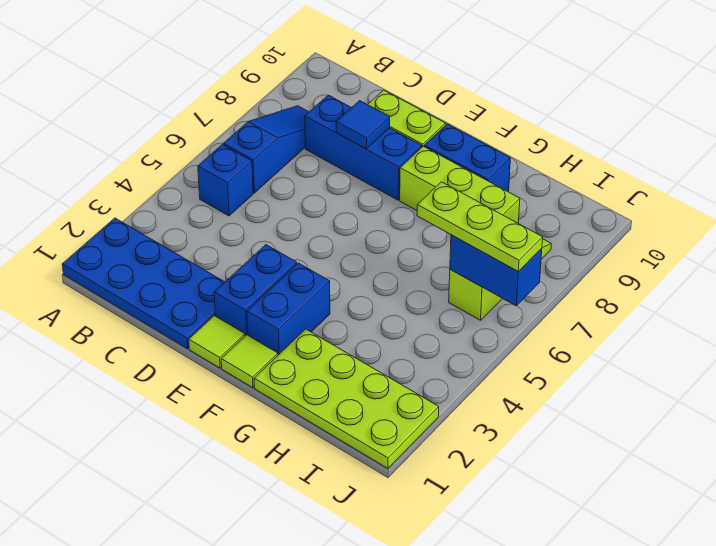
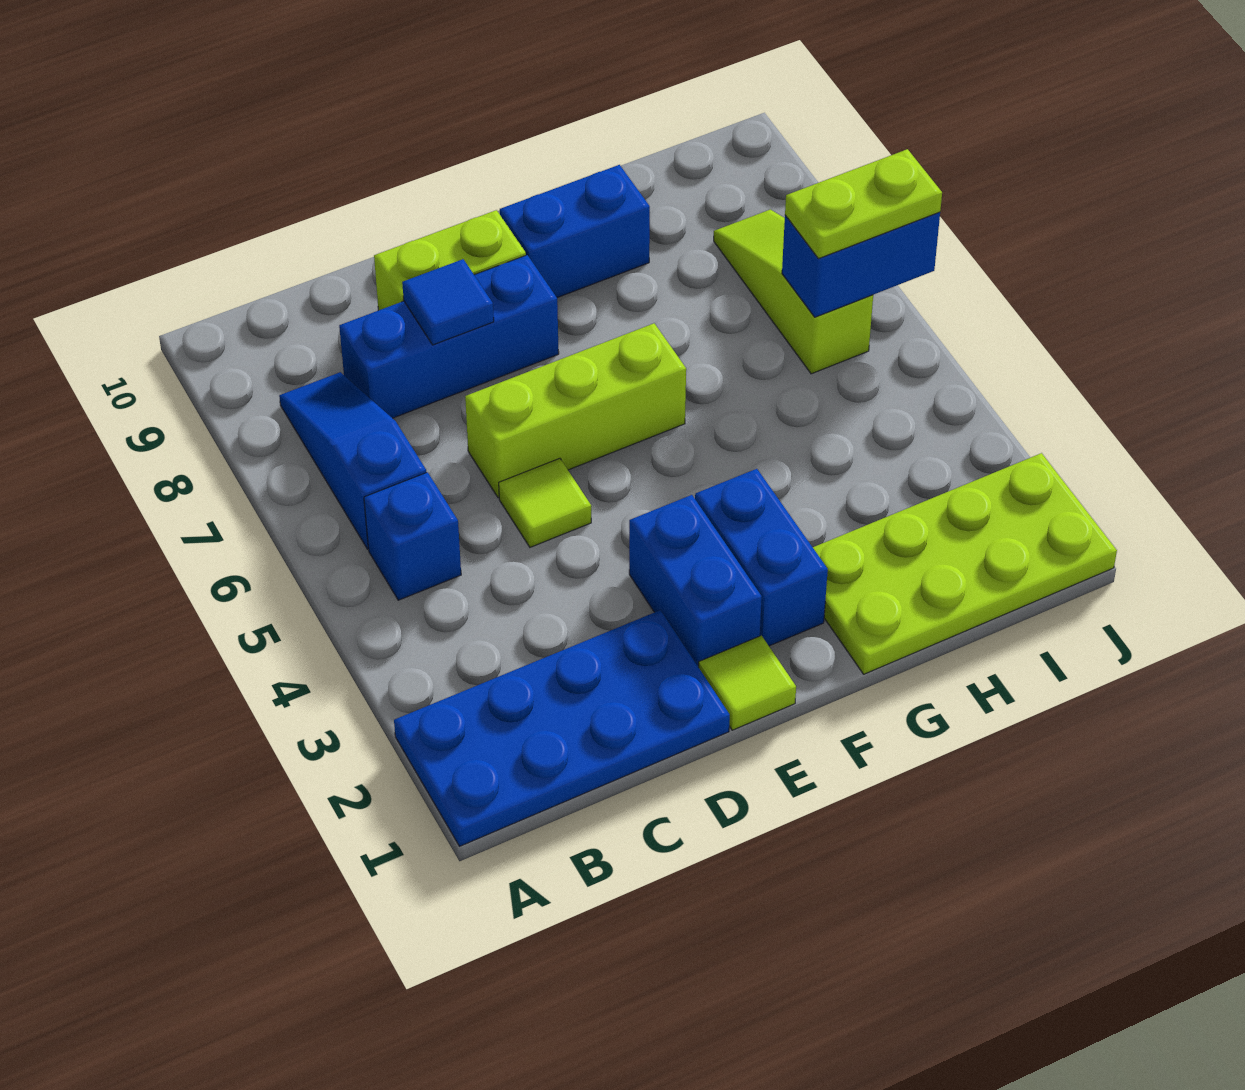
lime 1x1 tile [221,335,278,388] -> lime 1x1 tile moved to [499,458,591,547]
lime 1x3 brick [400,146,520,223] -> lime 1x3 brick moved to [465,323,686,498]
lime 1x3 plate [417,182,543,272] -> lime 1x2 plate [785,149,942,259]

